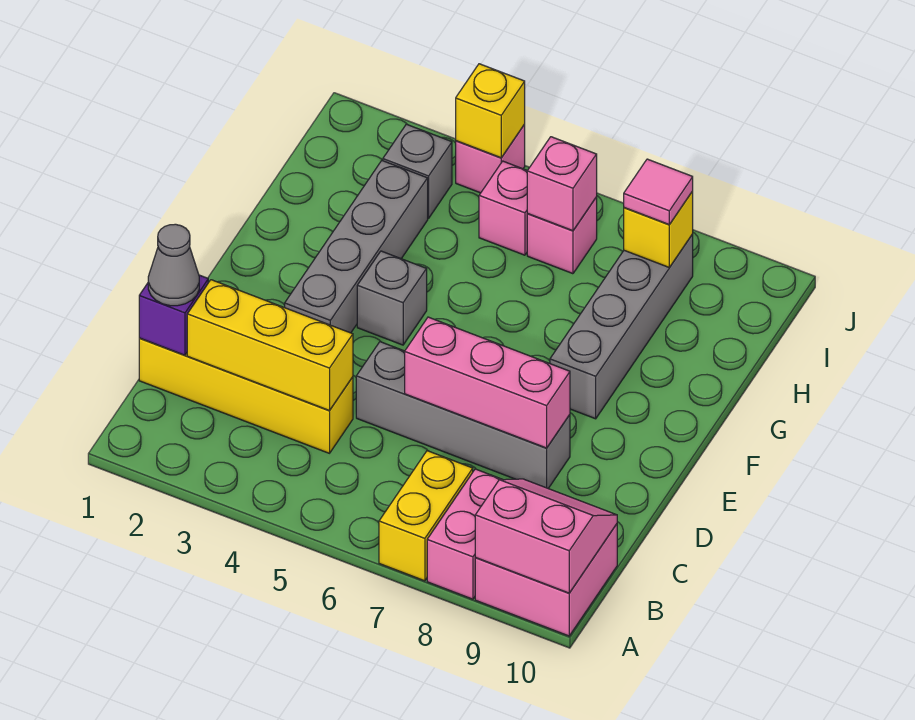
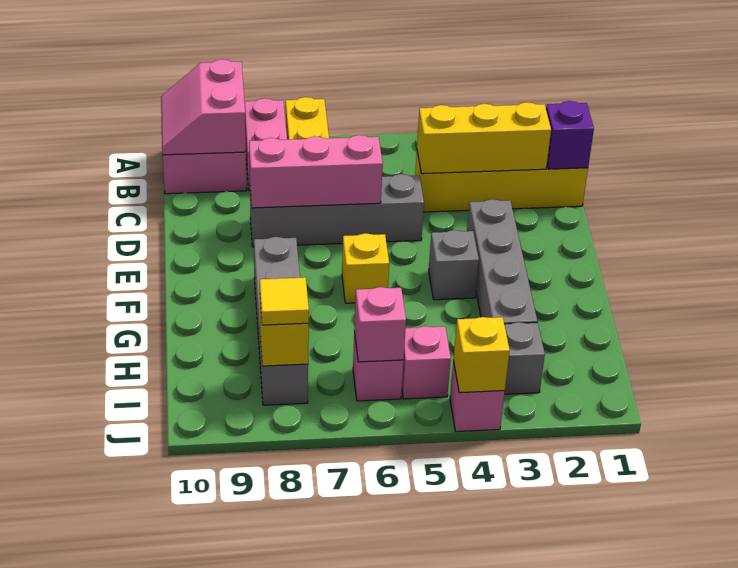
pink 2x2 slope [475,479,617,593] -> pink 2x2 slope turned to [161,59,246,155]
grey 1x1 cone [148,224,199,306] -> none
none -> yellow 1x1 brick [342,233,389,303]
pink 1x1 tile [624,159,693,225] -> yellow 1x1 tile [260,277,309,325]

